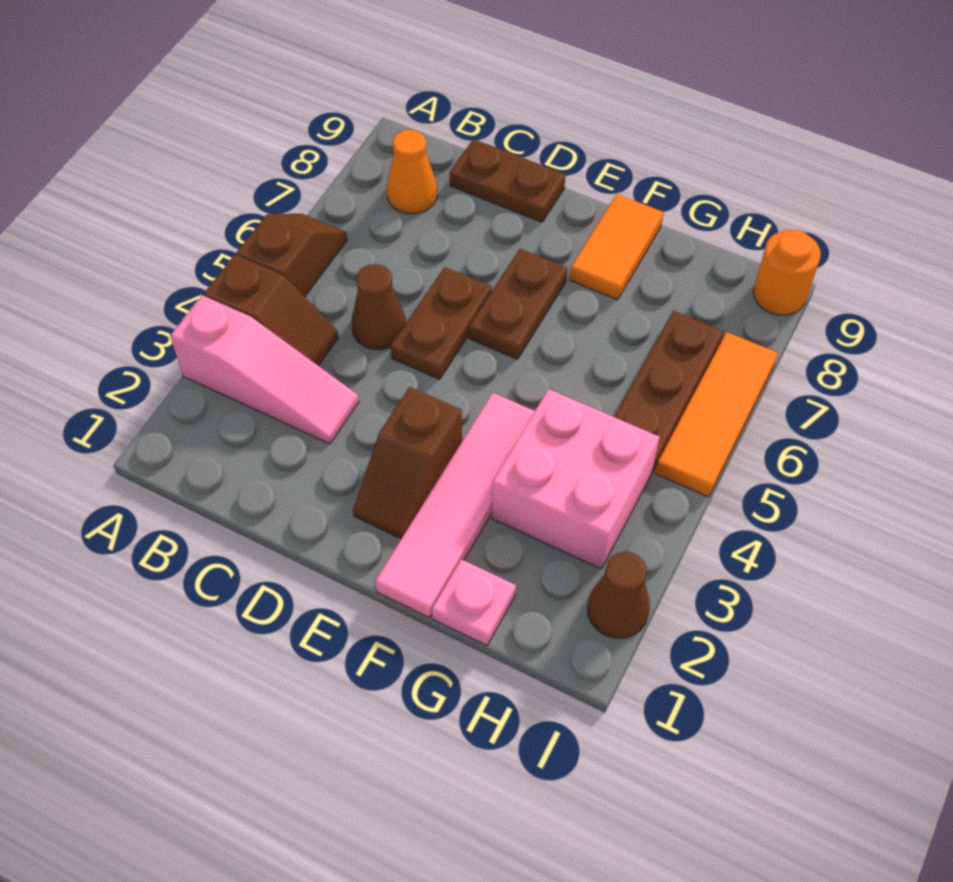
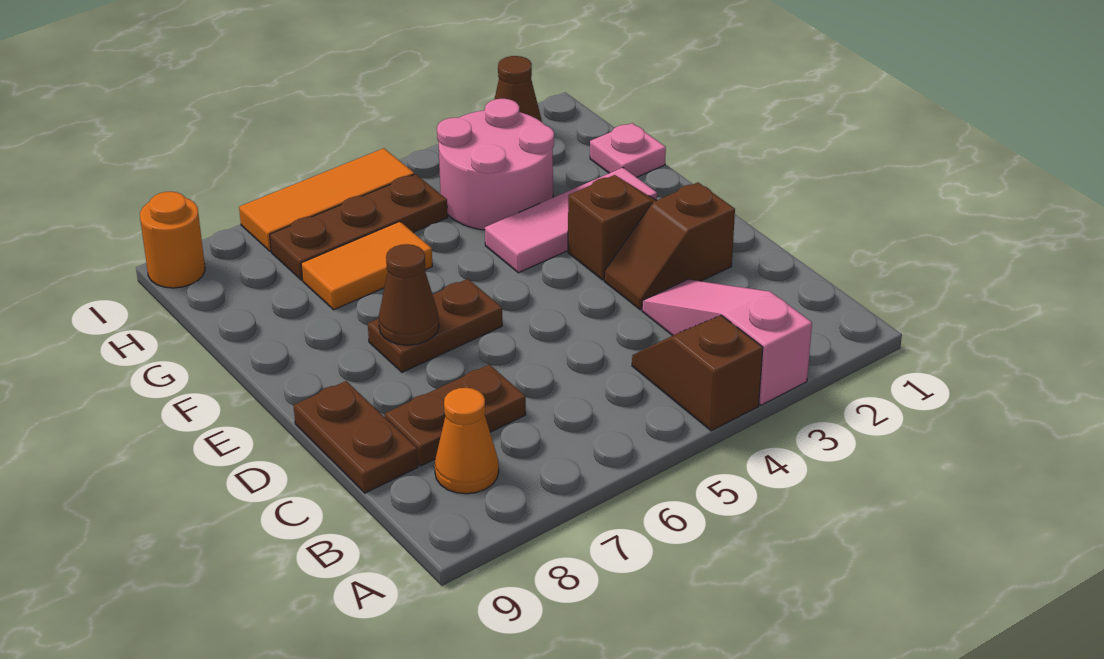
brown 1x2 slope [237,214,347,297] -> brown 1x2 slope moved to [604,182,735,310]
brown 1x1 cone [352,264,406,350] -> brown 1x1 cone moved to [379,244,439,345]
brown 1x2 plate [391,267,492,379] -> brown 1x2 plate moved to [385,364,526,466]
pink 1x4 tile [375,393,535,618] -> pink 1x3 tile [485,168,657,273]
orange 1x2 tile [570,194,664,300] -> orange 1x2 tile moved to [301,221,432,310]
pink 2x2 brick [492,389,659,569] -> pink 2x2 round brick [437,99,554,230]

